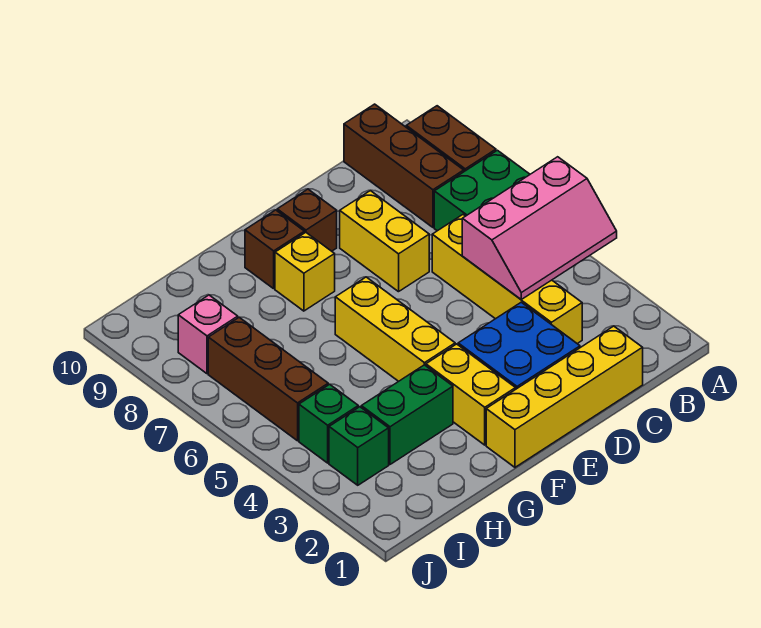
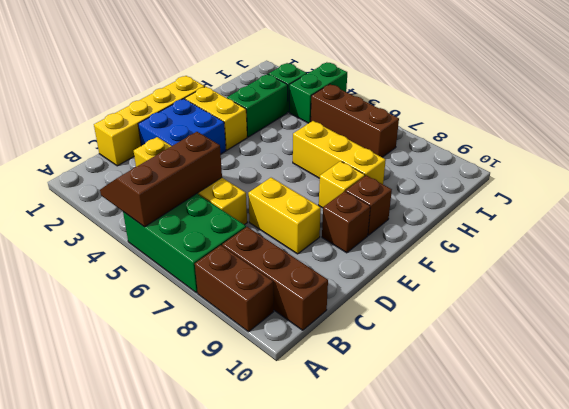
pink 2x3 slope [462,157,617,299] -> brown 2x3 slope [100,132,222,227]
yellow 1x3 brick [335,277,455,381] -> yellow 1x3 brick moved to [293,121,386,184]
green 1x1 brick [299,384,358,463] -> green 1x2 brick [289,62,347,123]
pink 1x1 brick [178,295,238,374] -> none

